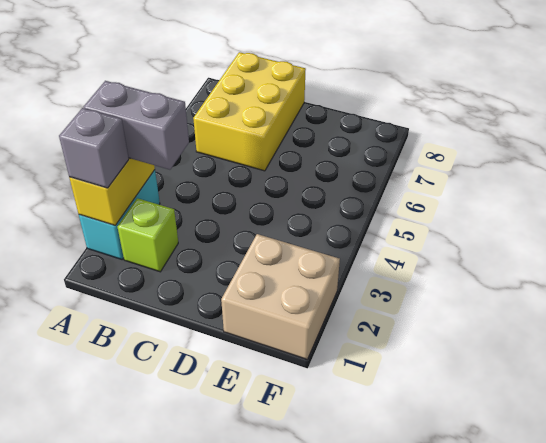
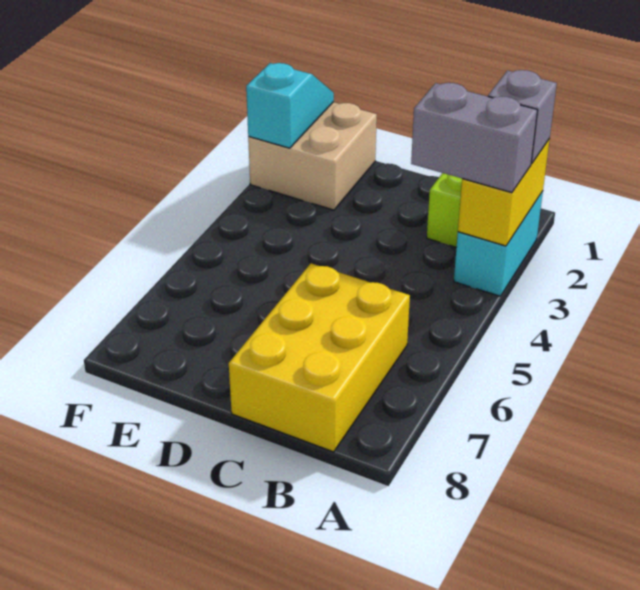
none -> cyan 1x2 slope [246,63,334,148]

